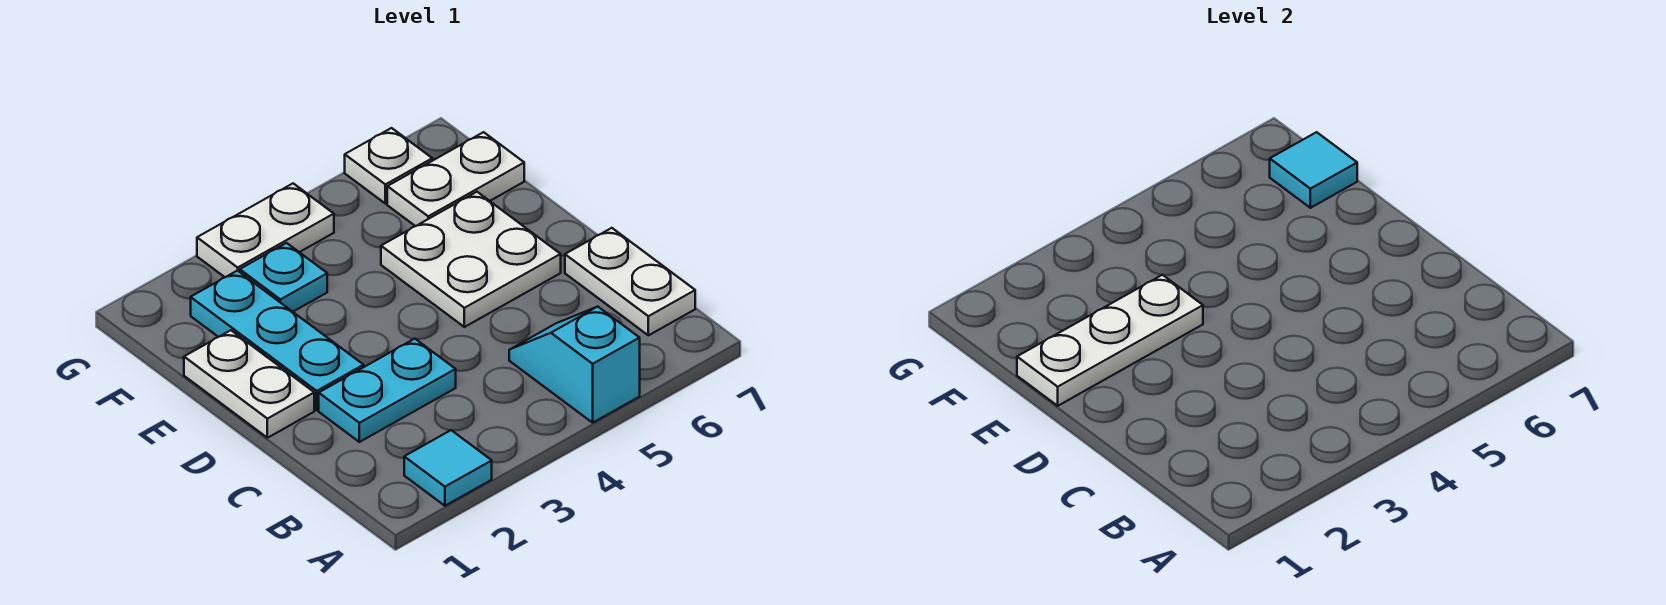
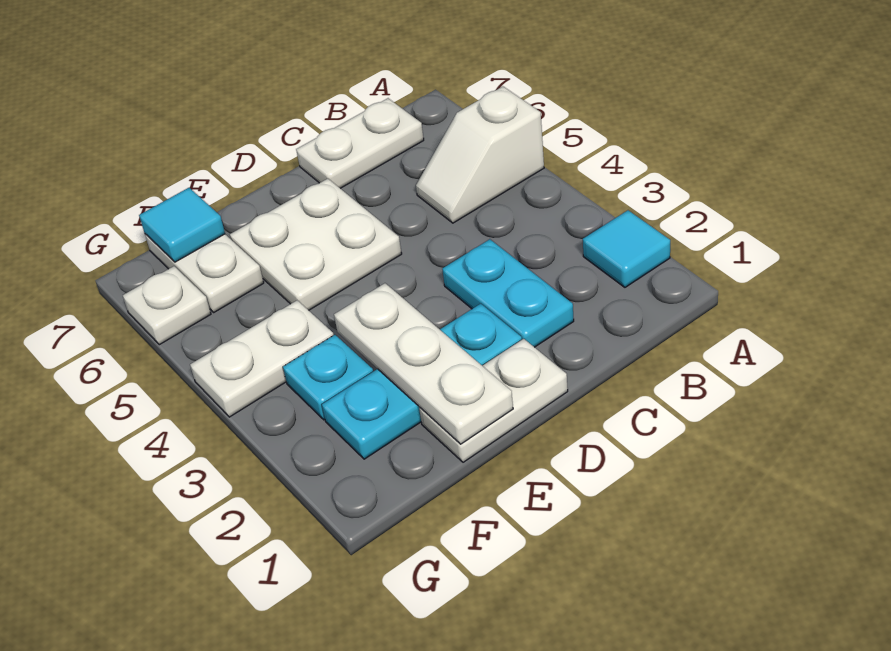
cyan 1x2 slope [509,307,640,423] -> white 1x2 slope [416,87,544,223]
white 1x2 plate [197,184,334,277] -> white 1x2 plate turned to [190,300,334,417]

